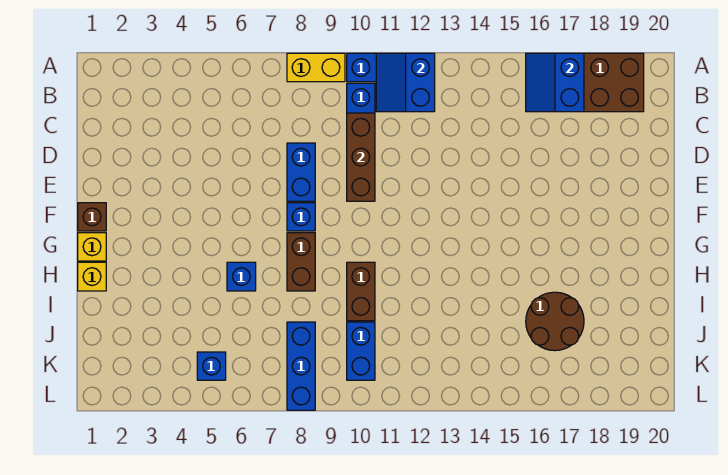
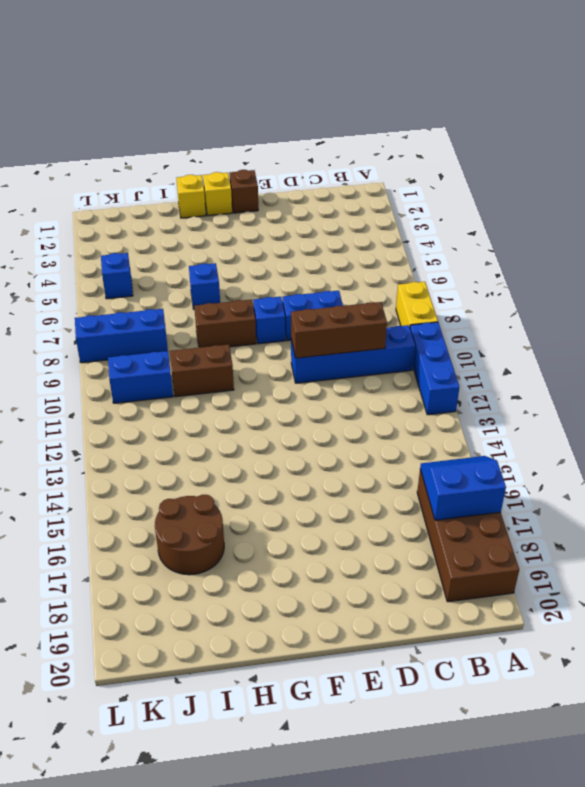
blue 2x2 slope [376,53,435,112] -> none

